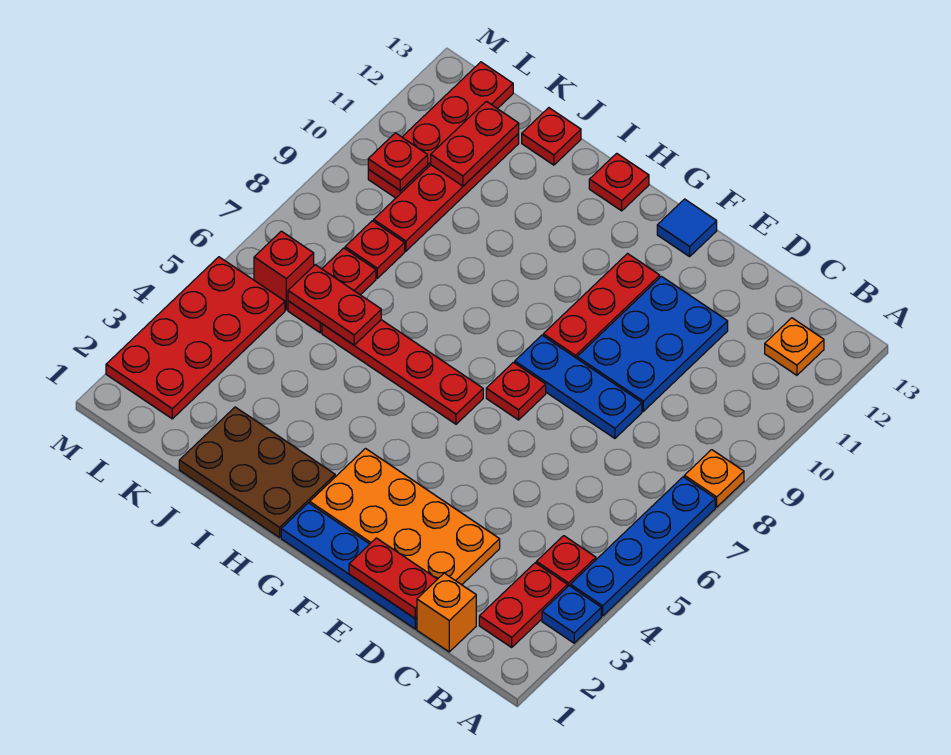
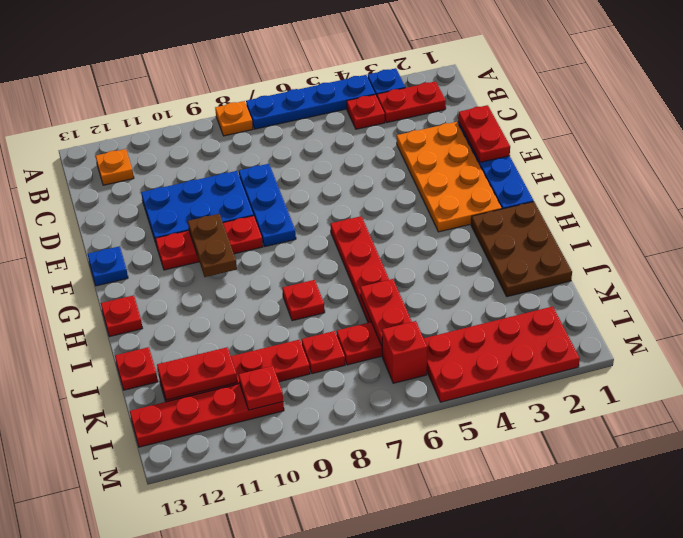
orange 1x1 brick [417,573,476,652] -> none
red 1x1 plate [486,362,546,420] -> red 1x1 plate moved to [282,280,325,321]
none -> brown 1x2 plate [188,214,237,277]
blue 1x1 tile [657,199,717,257] -> blue 1x1 plate [88,246,128,286]

